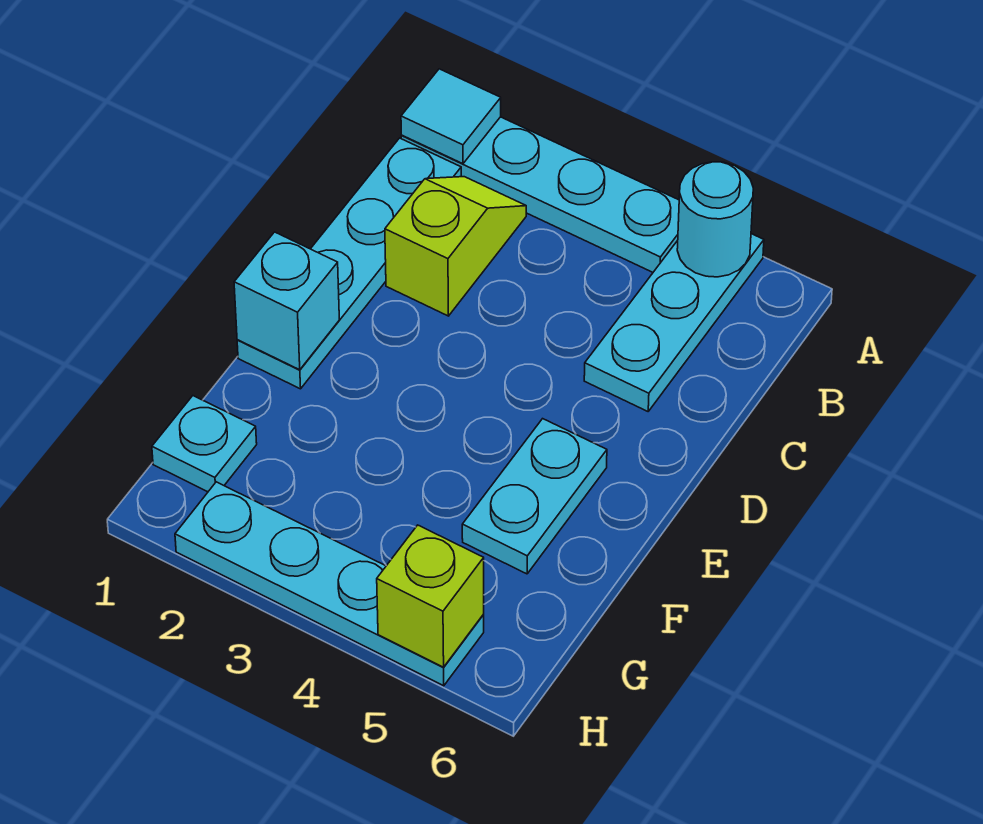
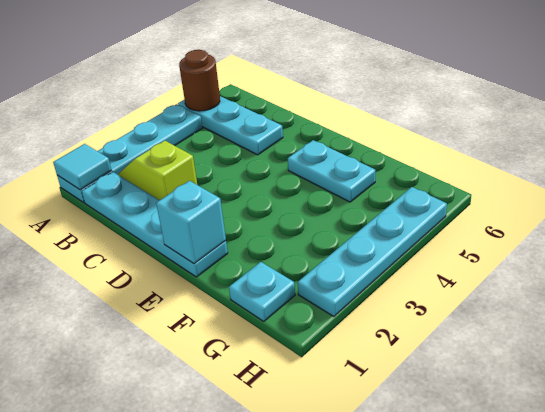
cyan 1x1 round brick [677,162,753,277] -> brown 1x1 round brick [179,50,220,111]
lime 1x1 brick [377,525,484,667] -> none

